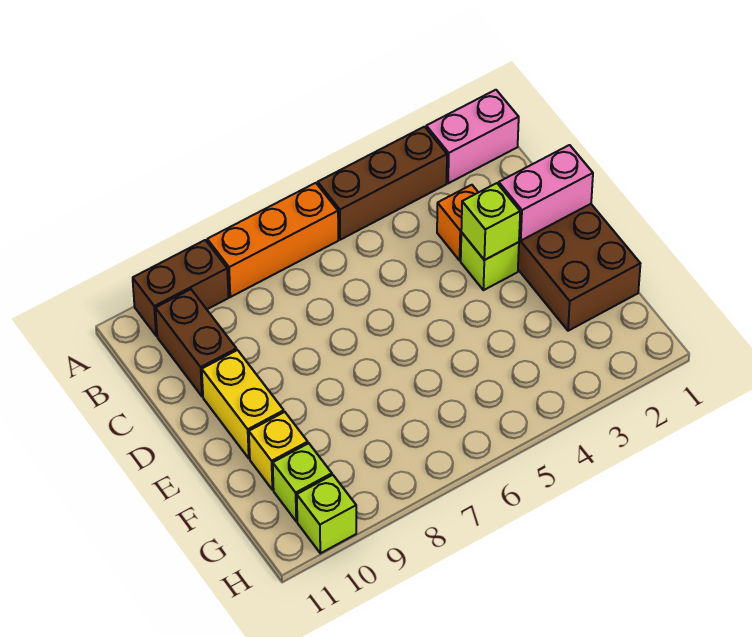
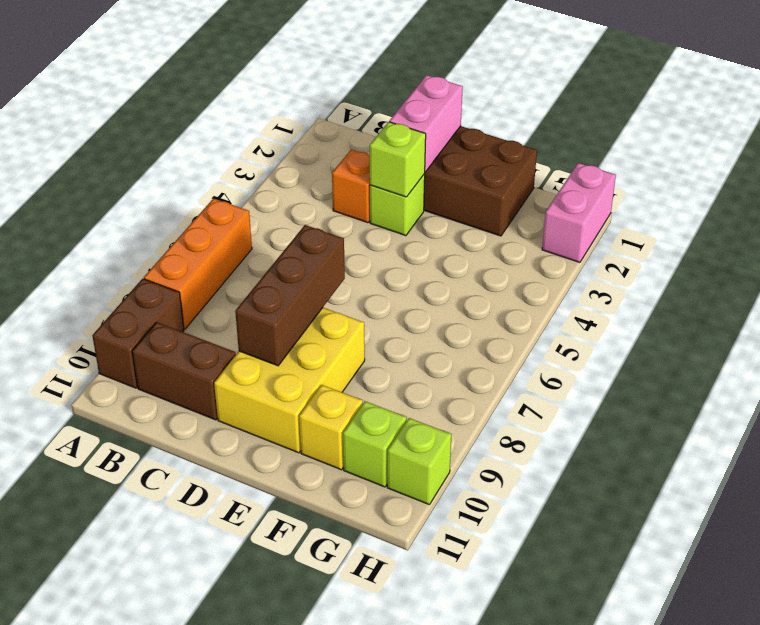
pink 1x2 brick [426,90,519,183] -> pink 1x2 brick moved to [542,163,616,262]
brown 1x3 brick [318,127,447,240] -> brown 1x3 brick moved to [235,225,345,366]
yellow 1x2 brick [202,350,284,458] -> yellow 2x3 brick [214,308,365,453]

